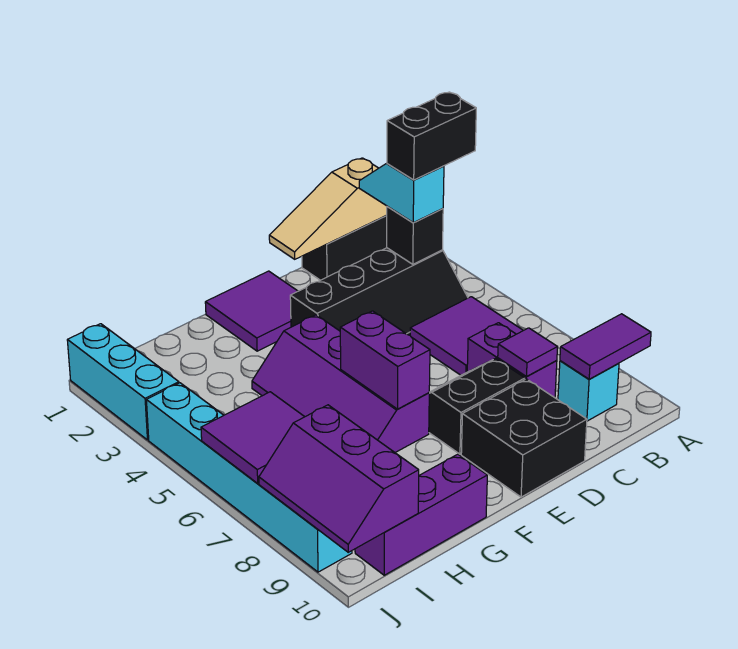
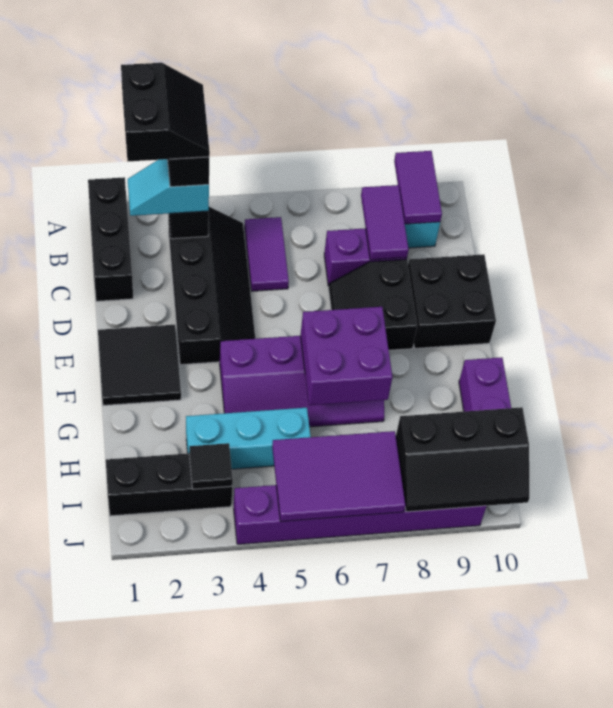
none -> black 2x2 slope [121,63,210,161]
tan 1x3 slope [269,158,387,259] -> none
purple 2x2 tile [410,297,523,375] -> purple 1x2 tile [245,217,289,291]
purple 1x1 tile [498,328,558,376] -> purple 1x2 tile [361,185,409,260]
purple 2x2 tile [205,271,298,351] -> black 2x2 tile [98,325,181,405]
purple 1x2 brick [340,311,430,409] -> purple 2x2 brick [301,307,392,405]
none -> black 1x3 brick [106,453,232,516]
none -> black 1x1 tile [189,443,233,489]
purple 2x2 tile [201,392,304,484] -> purple 2x3 tile [272,431,405,522]
purple 2x3 slope [259,405,419,552] -> black 2x3 slope [396,407,529,512]
cyan 1x3 brick [67,324,179,440] -> cyan 1x3 brick moved to [186,408,311,469]
cyan 1x6 brick [146,383,352,572] -> purple 1x6 brick [234,485,486,544]

